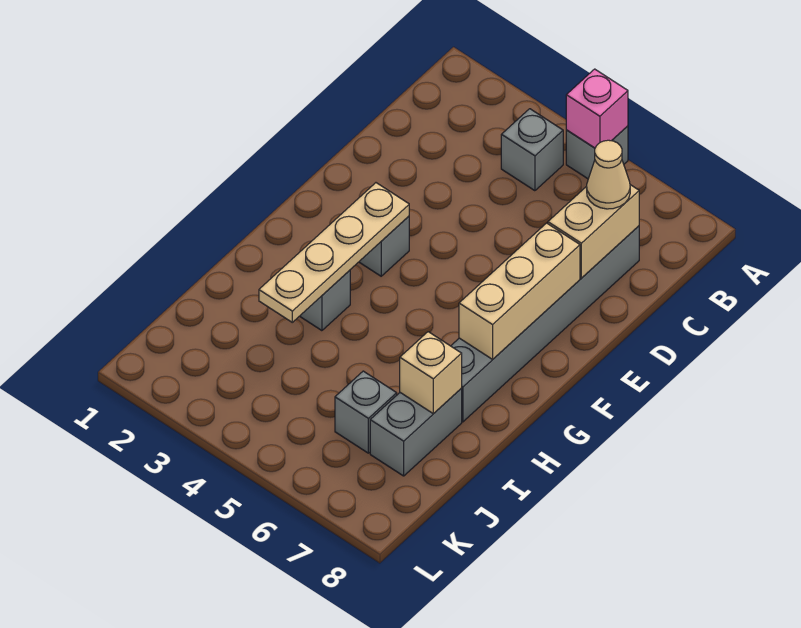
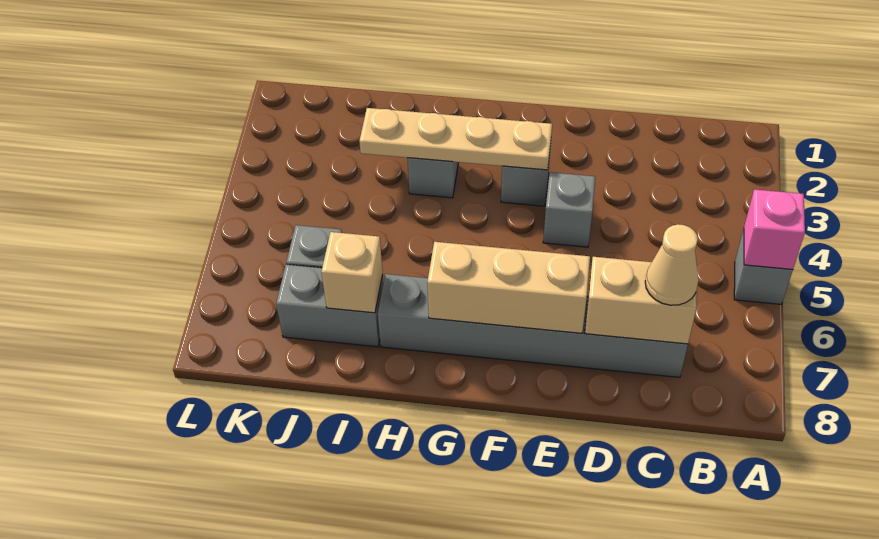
grey 1x1 brick [501,109,563,191] -> grey 1x1 brick moved to [543,172,595,247]

